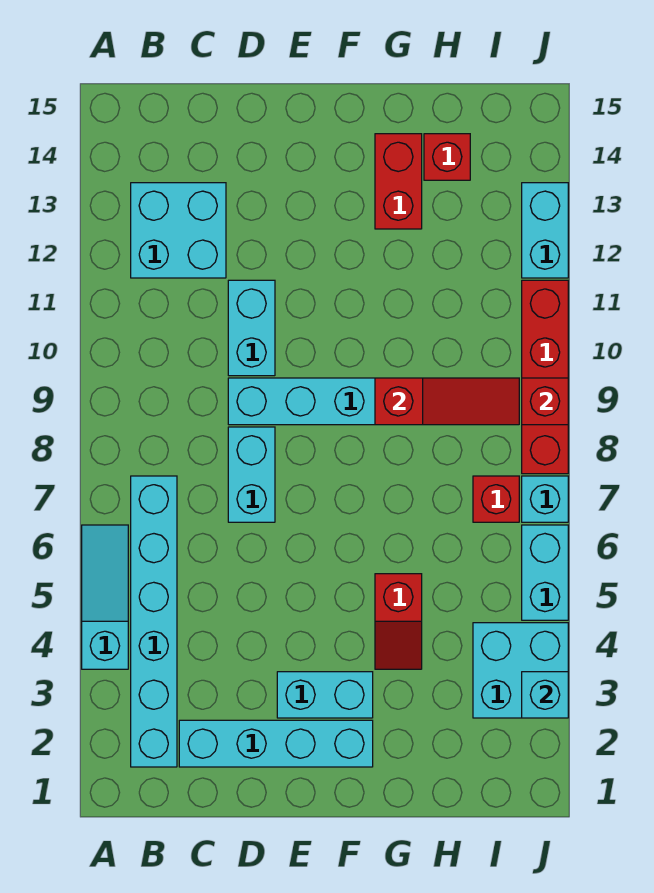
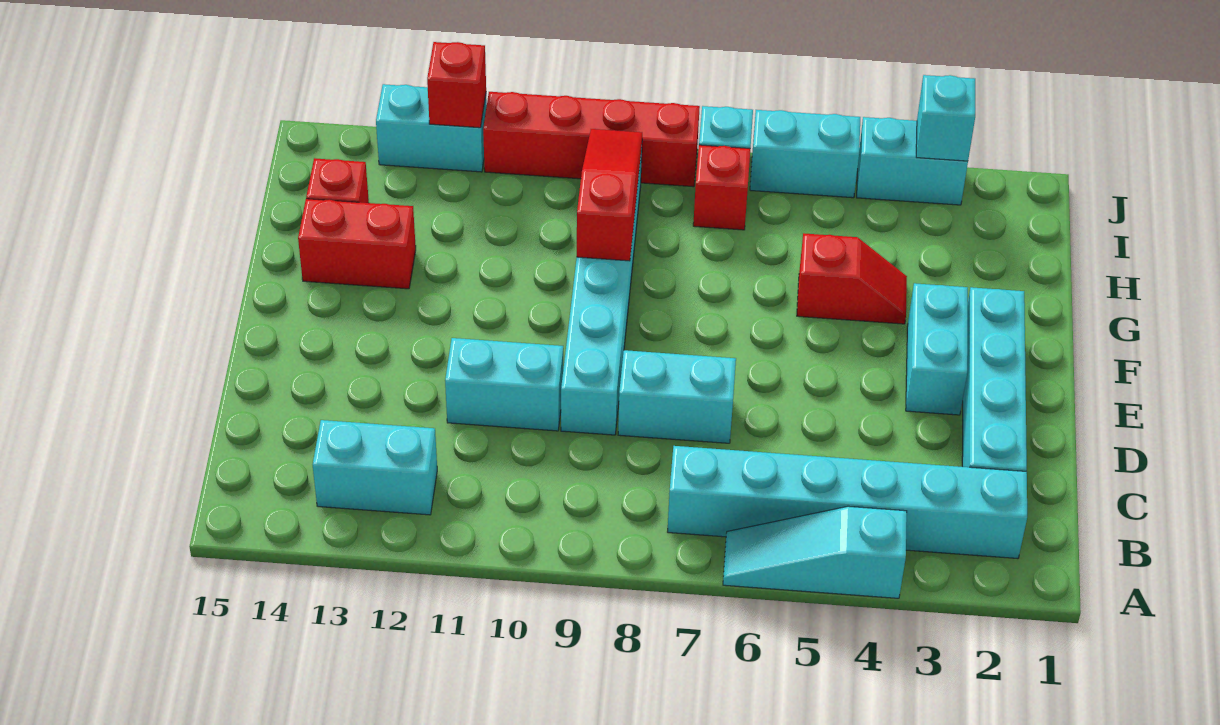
cyan 2x2 brick [131,183,226,278] -> cyan 1x2 brick [313,420,437,515]
cyan 2x2 brick [473,623,568,718] -> cyan 1x2 brick [857,117,968,205]
red 1x1 brick [522,378,568,425] -> red 1x1 brick moved to [427,42,486,128]

